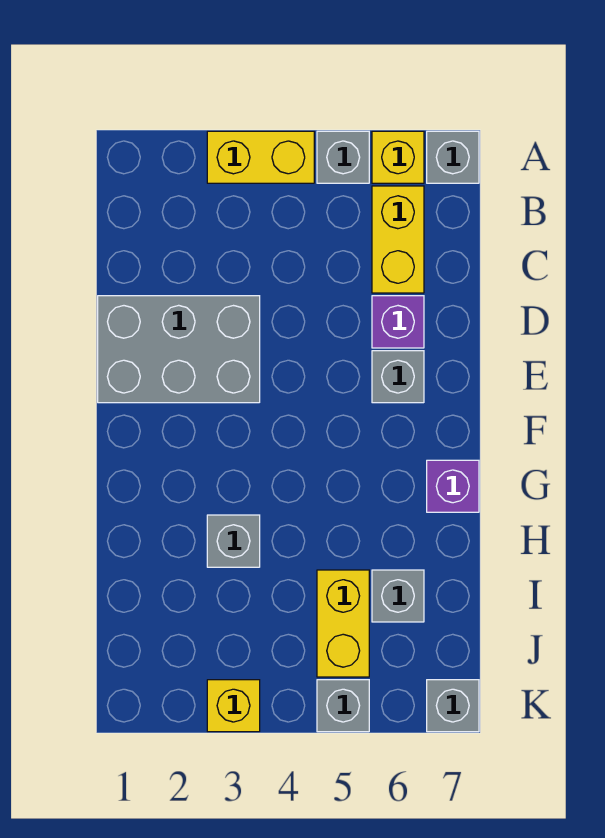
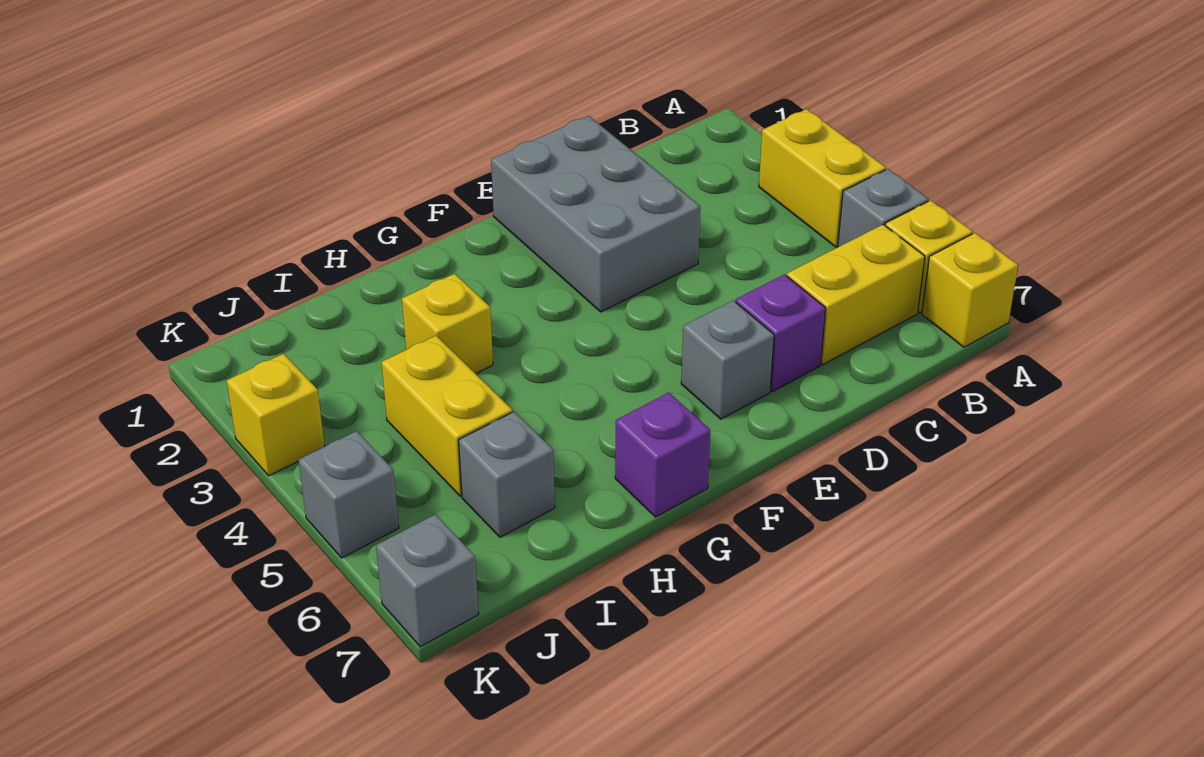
grey 1x1 brick [427,131,479,183] -> yellow 1x1 brick [922,233,1018,347]
grey 1x1 brick [207,515,260,567] -> yellow 1x1 brick [402,274,493,374]
yellow 1x2 brick [317,570,369,677] -> yellow 1x2 brick turned to [382,336,512,496]

